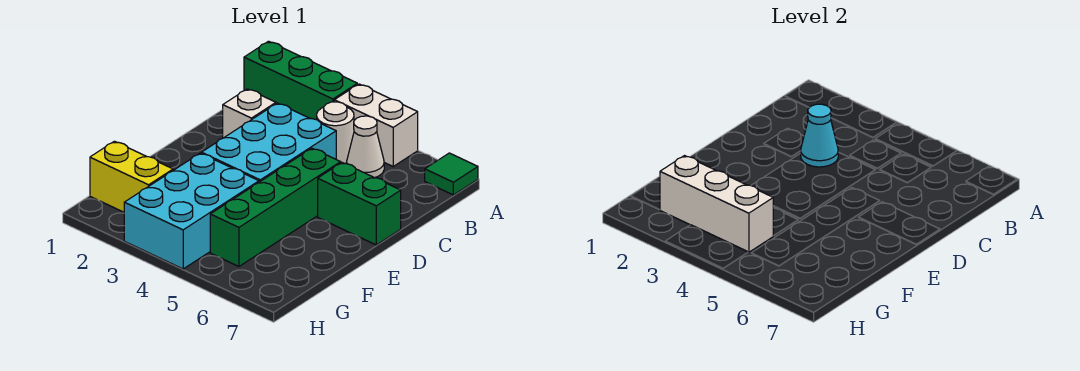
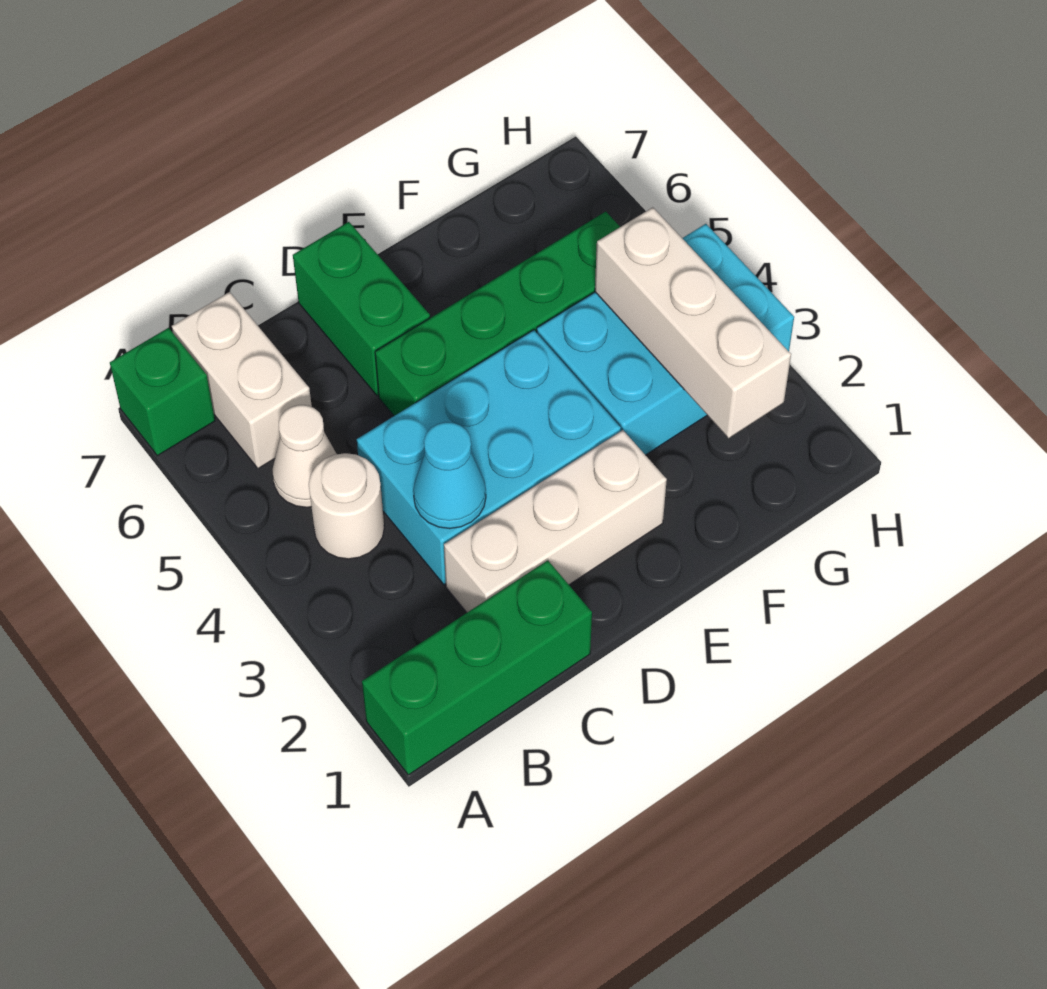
green 1x3 brick [244,41,357,120] -> green 1x3 brick turned to [362,560,592,775]
white 1x2 brick [334,84,418,166] -> white 1x2 brick moved to [172,292,312,468]
green 1x1 tile [425,153,478,195] -> green 1x1 brick [110,328,215,456]
white 1x1 brick [223,89,276,138] -> white 1x3 brick [444,430,667,612]
yellow 1x2 brick [90,141,173,212] -> none

